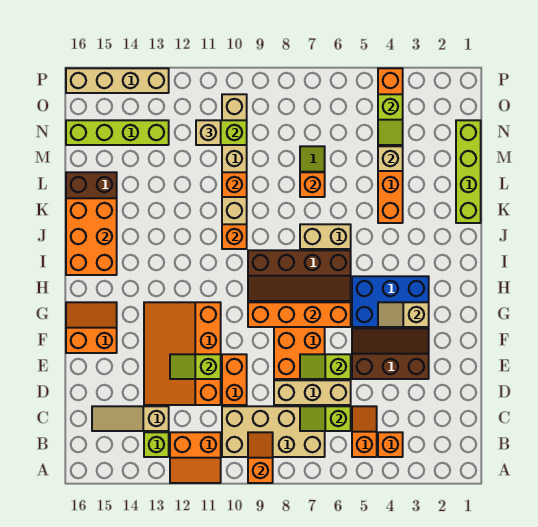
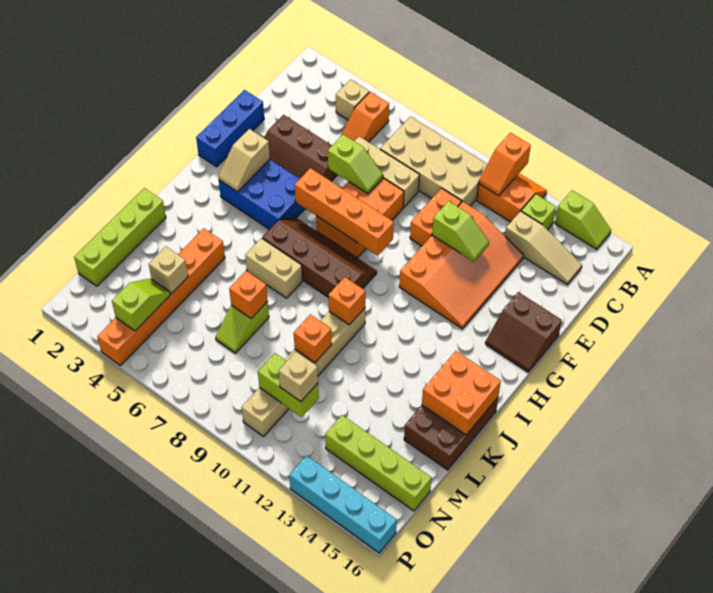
orange 1x2 slope [248,432,273,483] -> orange 1x2 slope moved to [479,133,531,196]
orange 1x1 brick [378,432,403,457] -> tan 1x1 brick [336,80,369,120]
lime 1x2 slope [300,406,351,431] -> lime 1x2 slope moved to [555,190,611,249]
none -> blue 1x3 brick [196,90,264,167]
orange 2x2 slope [66,302,117,353] -> brown 2x2 slope [485,292,562,372]
tan 1x2 slope [378,302,429,327] -> tan 1x2 slope turned to [218,129,270,192]
orange 2x3 brick [66,198,117,275] -> orange 2x2 brick [422,351,501,435]
tan 1x4 brick [66,68,169,93] -> cyan 1x4 brick [289,455,397,553]

